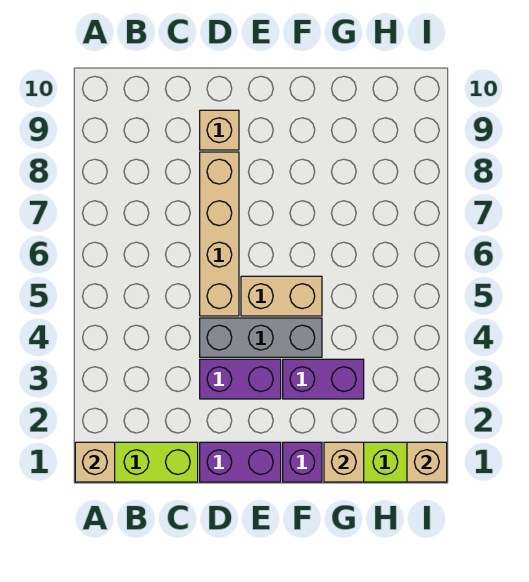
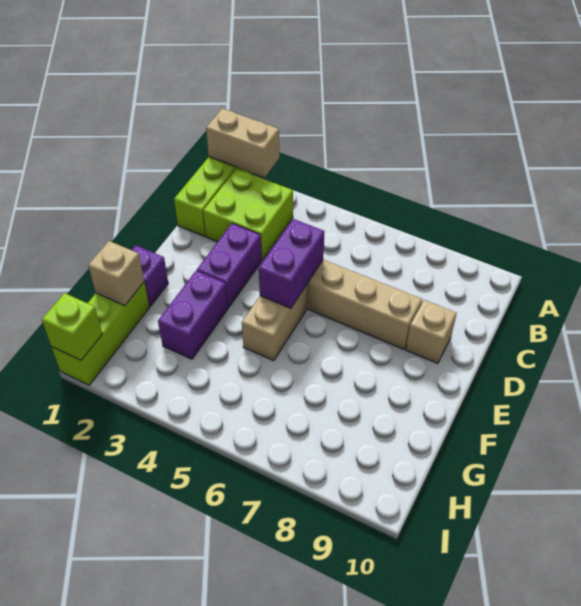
tan 1x1 brick [75,442,115,482] -> tan 1x2 brick [206,108,279,177]
none -> lime 2x2 brick [203,169,293,260]
purple 1x2 brick [200,442,281,482] -> purple 1x2 brick moved to [259,219,324,308]
grey 1x3 brick [200,318,322,357] -> none
tan 1x1 brick [407,442,447,482] -> lime 1x1 brick [42,293,102,360]

